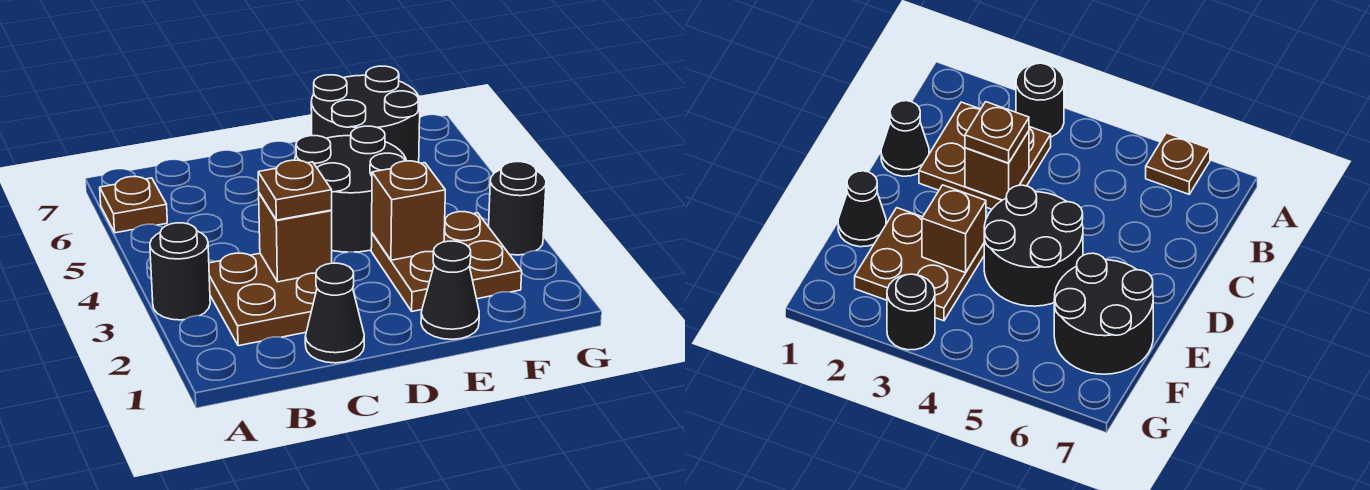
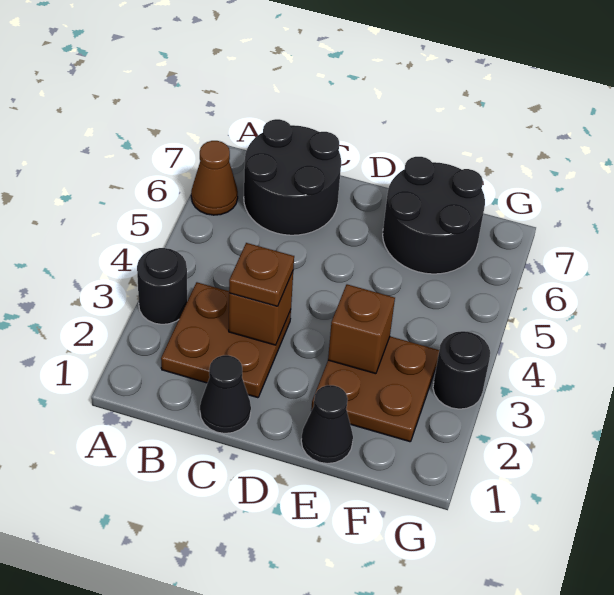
brown 1x1 plate [100,177,167,233] -> brown 1x1 cone [191,141,238,215]
black 2x2 round brick [294,126,406,252] -> black 2x2 round brick moved to [244,119,341,235]

